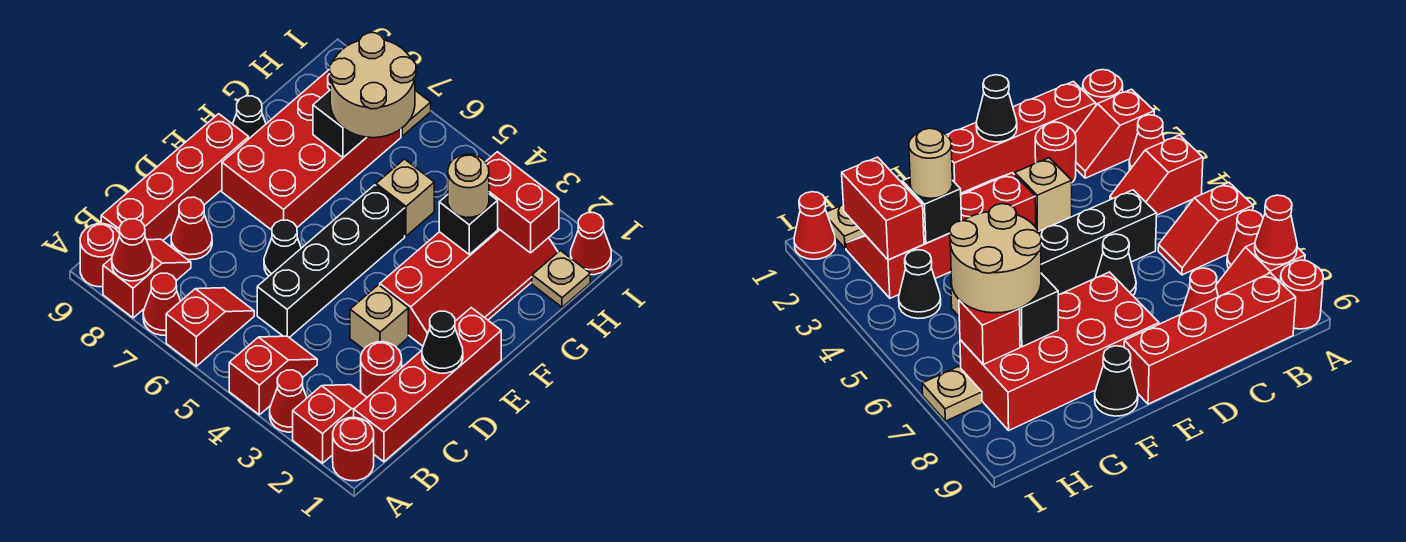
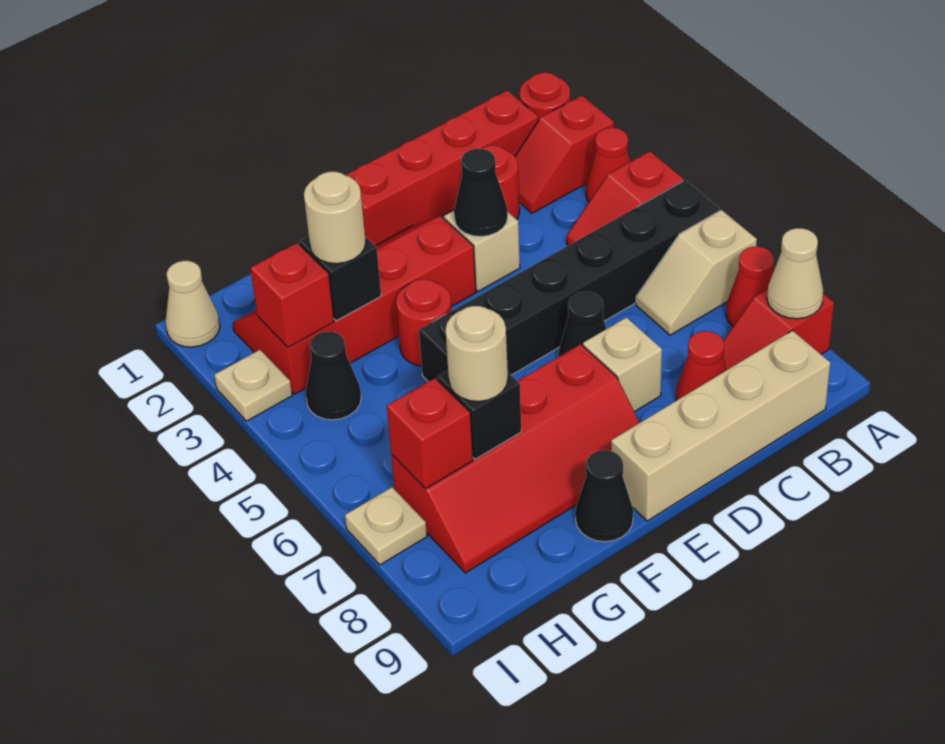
red 1x2 slope [166,288,254,366] -> tan 1x2 slope [636,210,757,335]
red 1x1 cone [112,219,153,281] -> tan 1x1 cone [767,228,823,319]
red 1x1 round brick [80,224,120,287] -> red 1x1 round brick moved to [396,279,452,366]
red 1x4 brick [101,114,249,240] -> tan 1x4 brick [611,330,830,521]
black 1x4 brick [257,185,405,337] -> black 1x6 brick [419,180,720,382]
black 1x1 cone [422,311,463,373] -> black 1x1 cone moved to [454,149,508,237]
red 2x4 brick [222,70,401,230] -> red 2x4 slope [392,344,640,573]
tan 1x1 brick [376,159,434,236] -> tan 1x1 brick moved to [583,317,662,412]
tan 2x2 round brick [329,33,416,138] -> tan 1x1 round brick [446,306,508,402]
tan 1x1 plate [532,250,590,307] -> tan 1x1 plate moved to [214,350,292,421]
red 1x2 brick [486,152,559,253] -> red 1x1 brick [250,243,334,347]
red 1x1 cone [571,213,611,275] -> tan 1x1 cone [166,261,220,347]

